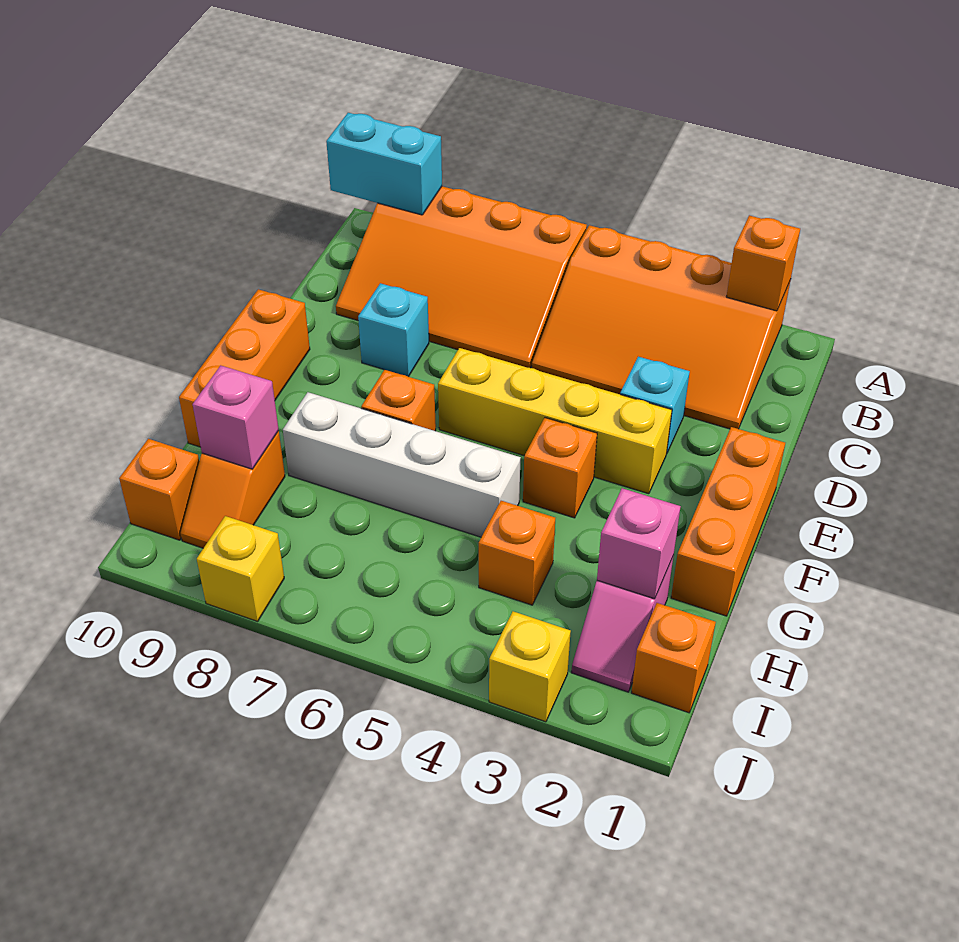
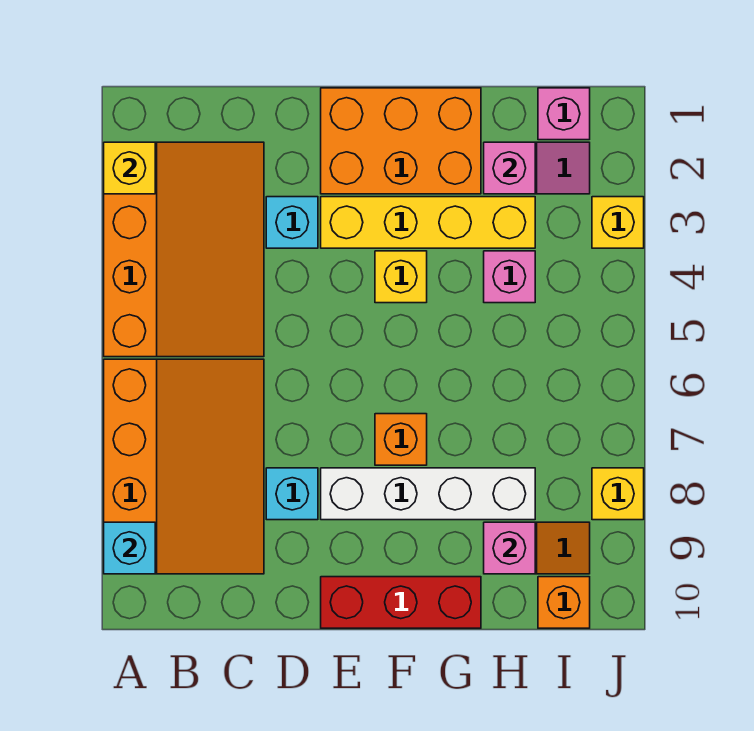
orange 1x1 brick [726,215,800,311] -> yellow 1x1 brick [104,142,155,194]
cyan 1x2 brick [326,113,442,215] -> cyan 1x1 brick [104,522,155,574]
orange 1x3 brick [671,427,785,616] -> orange 2x3 brick [321,88,481,194]
yellow 1x4 brick [438,348,672,494] -> yellow 1x4 brick turned to [321,197,535,248]
orange 1x3 brick [179,289,310,447] -> red 1x3 brick [321,577,481,628]
orange 1x1 brick [523,418,597,518] -> yellow 1x1 brick [375,251,427,303]
white 1x4 brick [283,392,521,537] -> white 1x4 brick turned to [321,468,535,520]
orange 1x1 brick [479,501,555,605] -> pink 1x1 brick [484,251,535,303]
orange 1x1 brick [631,603,716,713] -> pink 1x1 brick [538,88,590,140]

